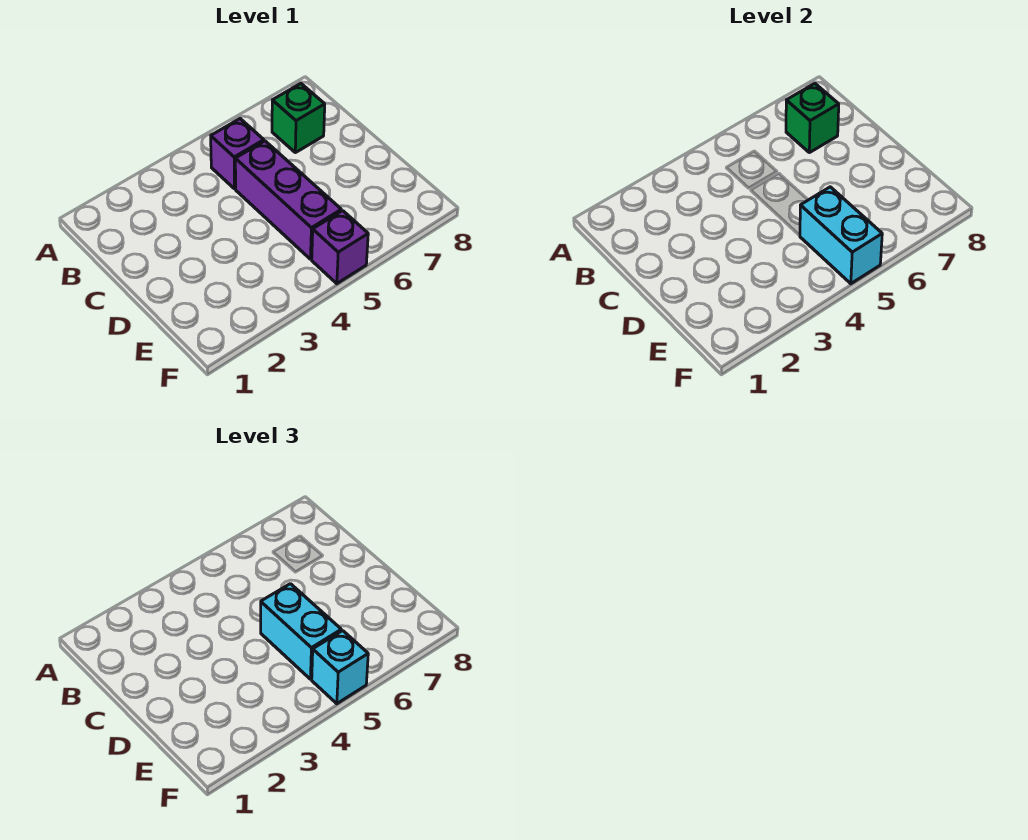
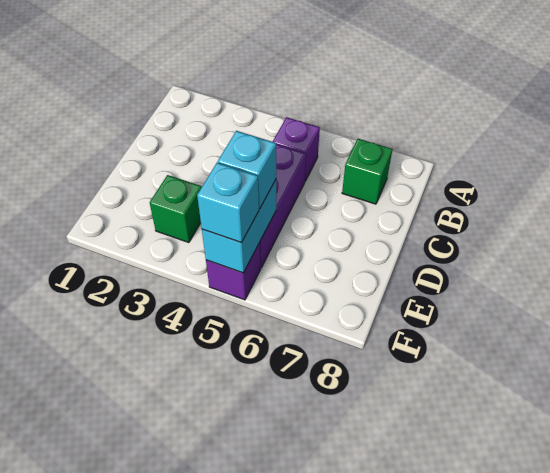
green 1x1 brick [786,84,839,153] -> green 1x1 brick moved to [150,175,202,243]
cyan 1x2 brick [261,584,341,679] -> cyan 1x1 brick [218,131,276,209]

